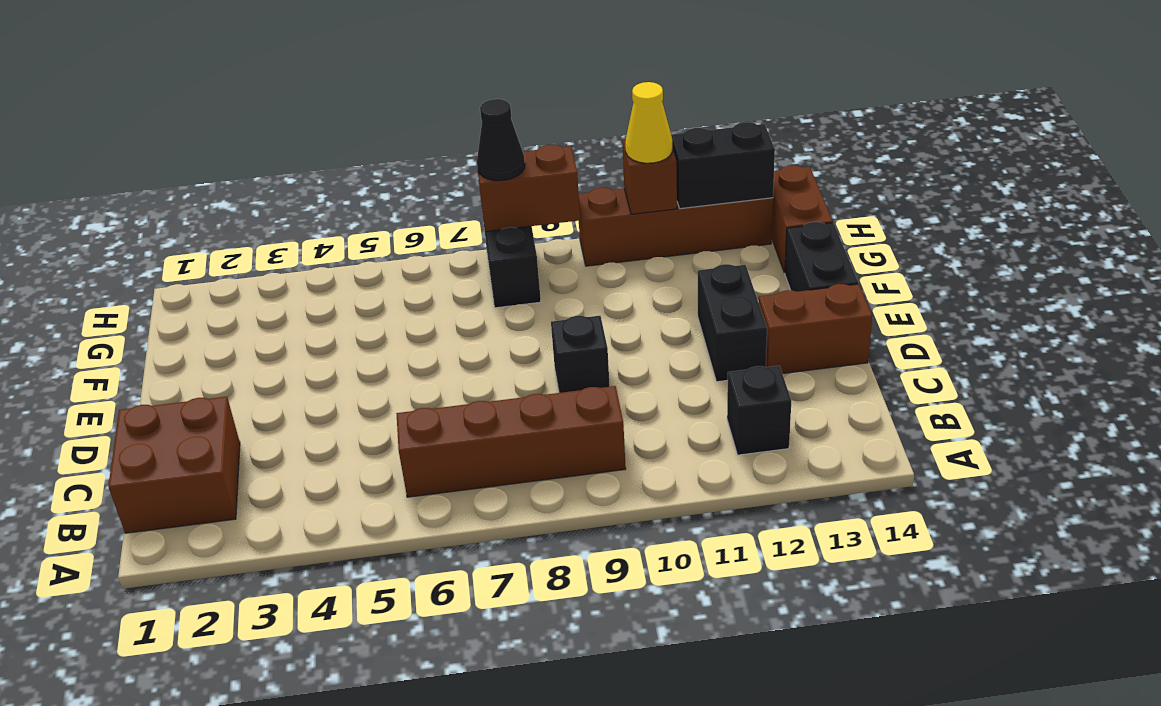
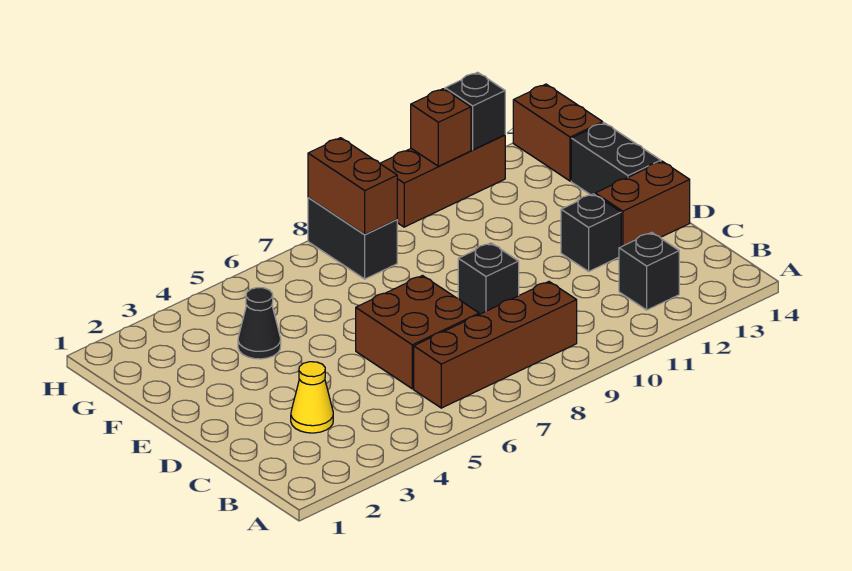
brown 2x2 brick [108,397,240,533] -> brown 2x2 brick moved to [356,276,479,389]
black 1x2 brick [698,264,767,382] -> black 1x1 brick [561,194,621,271]
brown 1x2 brick [476,145,580,232] -> brown 1x2 brick turned to [308,138,397,235]
black 1x1 cone [477,99,525,181] -> black 1x1 cone moved to [238,288,281,359]
brown 1x4 brick [579,188,773,266] -> brown 1x3 brick [380,135,505,227]
yellow 1x1 cone [625,82,672,163] -> yellow 1x1 cone moved to [291,362,333,433]
black 1x2 brick [671,122,775,209] -> black 1x1 brick [445,72,505,150]

